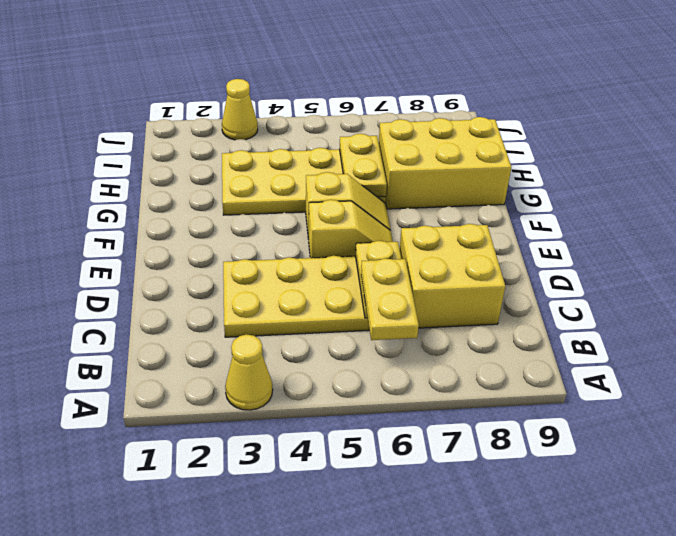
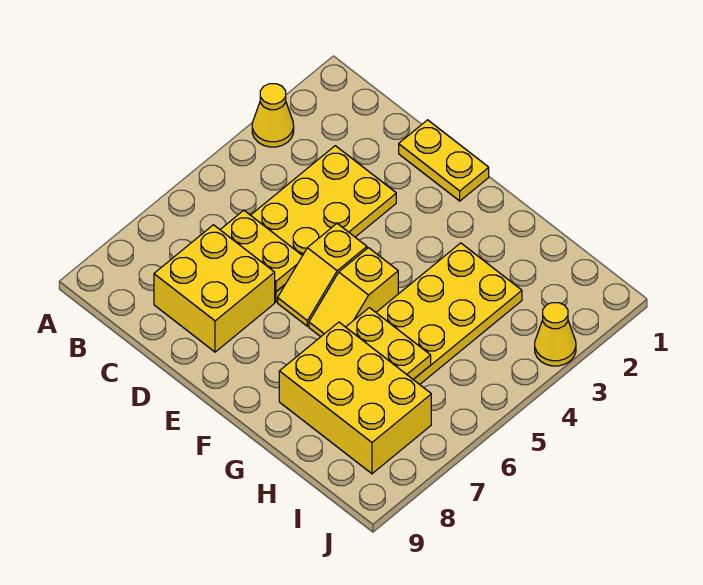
yellow 1x2 plate [361,258,419,340] -> yellow 1x2 plate moved to [399,120,489,201]
yellow 2x3 brick [379,117,511,209] -> yellow 2x3 brick turned to [279,322,431,474]

